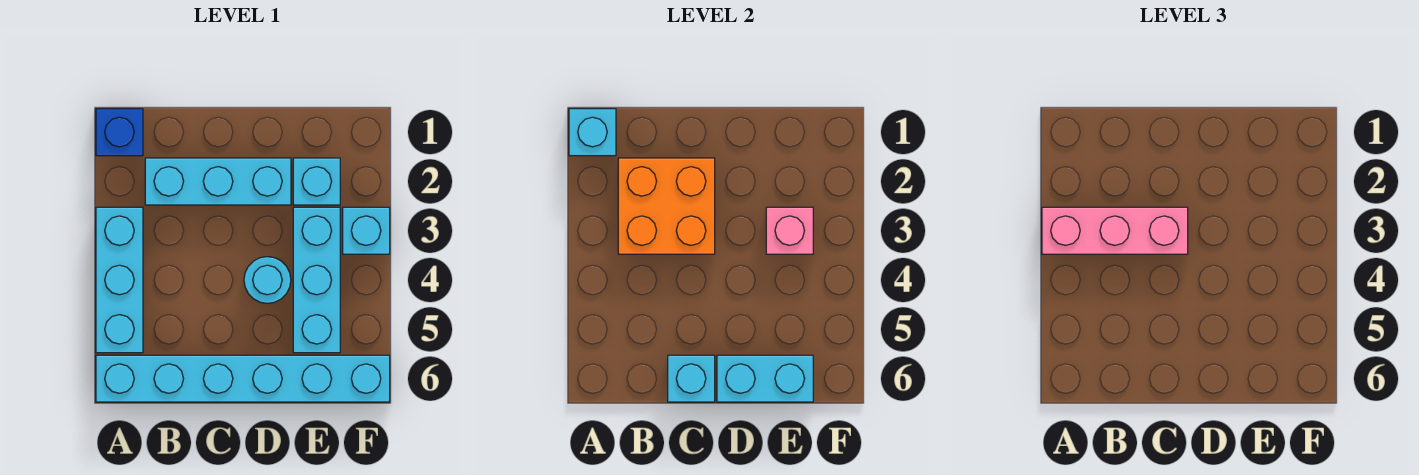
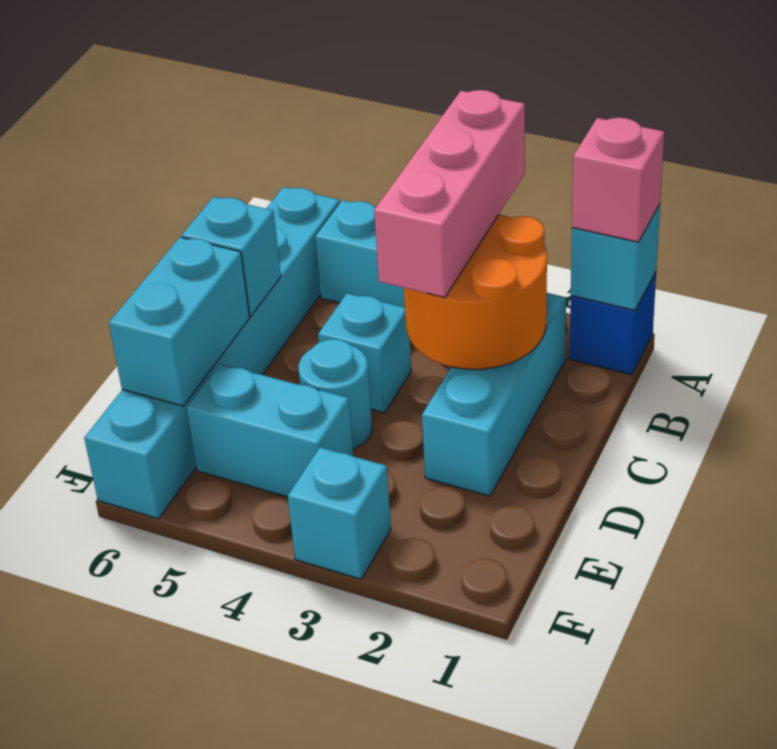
orange 2x2 brick [618,158,715,254] -> orange 2x2 round brick [404,214,547,369]
cyan 1x1 brick [293,158,340,205] -> cyan 1x1 brick moved to [318,293,411,413]
cyan 1x3 brick [293,207,340,353] -> cyan 1x2 brick [187,364,354,497]
pink 1x1 brick [766,207,813,254] -> pink 1x1 brick moved to [572,118,664,242]

